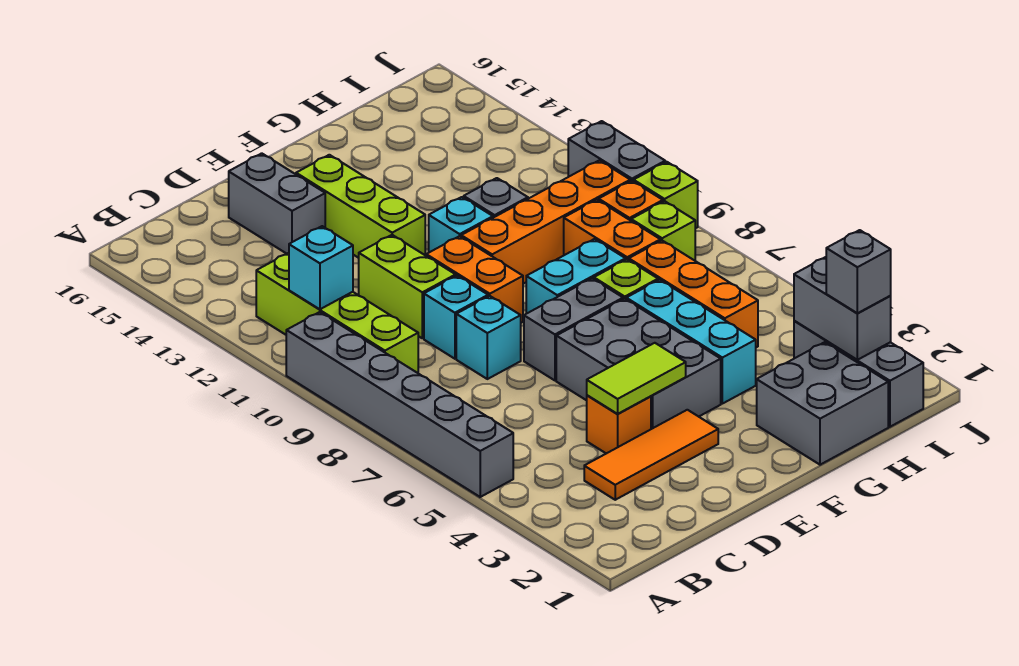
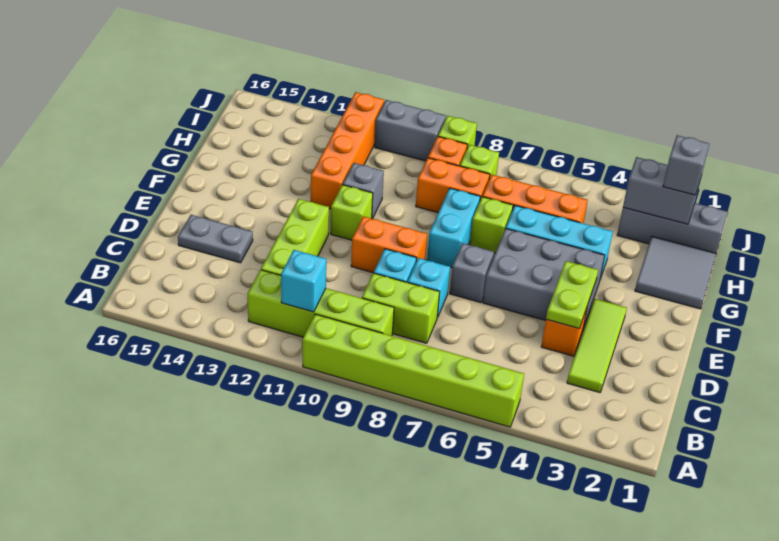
grey 1x6 brick [286,312,513,497] -> lime 1x6 brick [303,314,524,427]
orange 1x3 tile [584,410,718,500] -> lime 1x3 tile [567,299,627,393]
lime 1x2 tile [587,343,686,414] -> lime 1x2 plate [546,261,598,328]
lime 1x2 brick [359,235,456,338] -> lime 1x2 brick moved to [362,273,440,343]
grey 1x2 brick [229,153,325,254] -> grey 1x2 plate [178,215,253,263]
grey 1x2 brick [524,278,623,380] -> grey 1x1 brick [450,243,494,302]
lime 1x3 brick [296,155,425,258] -> lime 1x3 brick turned to [261,199,329,275]
orange 1x4 brick [461,160,630,284] -> orange 1x4 brick moved to [311,92,384,209]
cyan 1x1 brick [429,197,493,252] -> lime 1x1 brick [331,185,373,240]
grey 2x2 brick [757,342,888,465] -> grey 2x2 tile [635,237,717,309]

